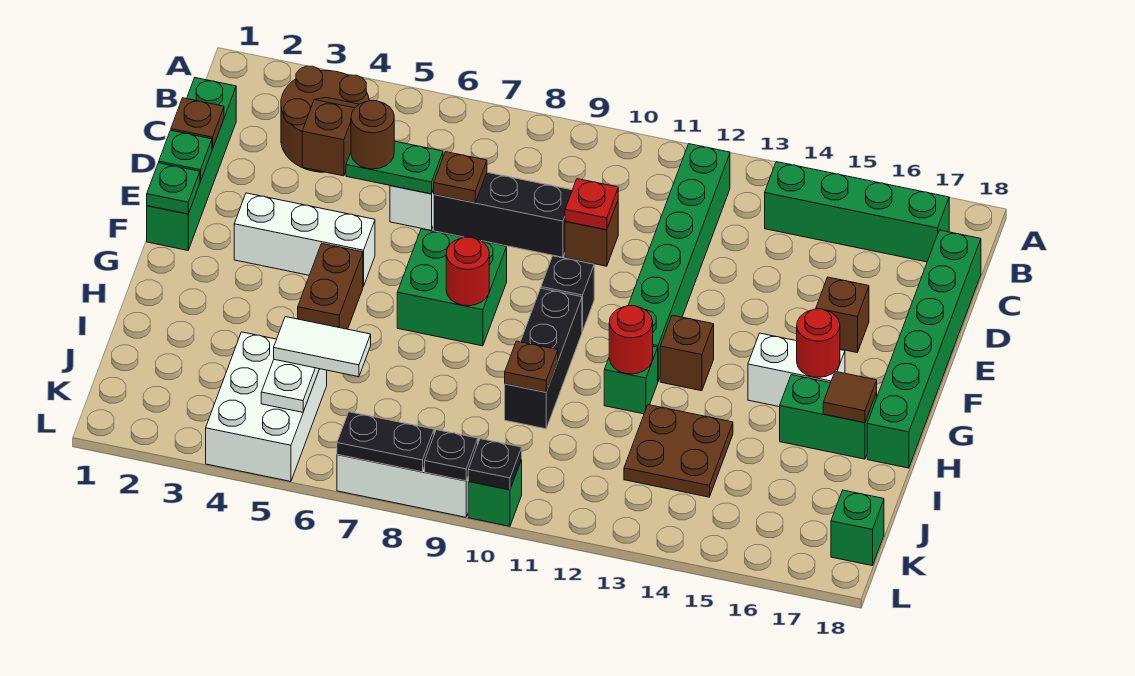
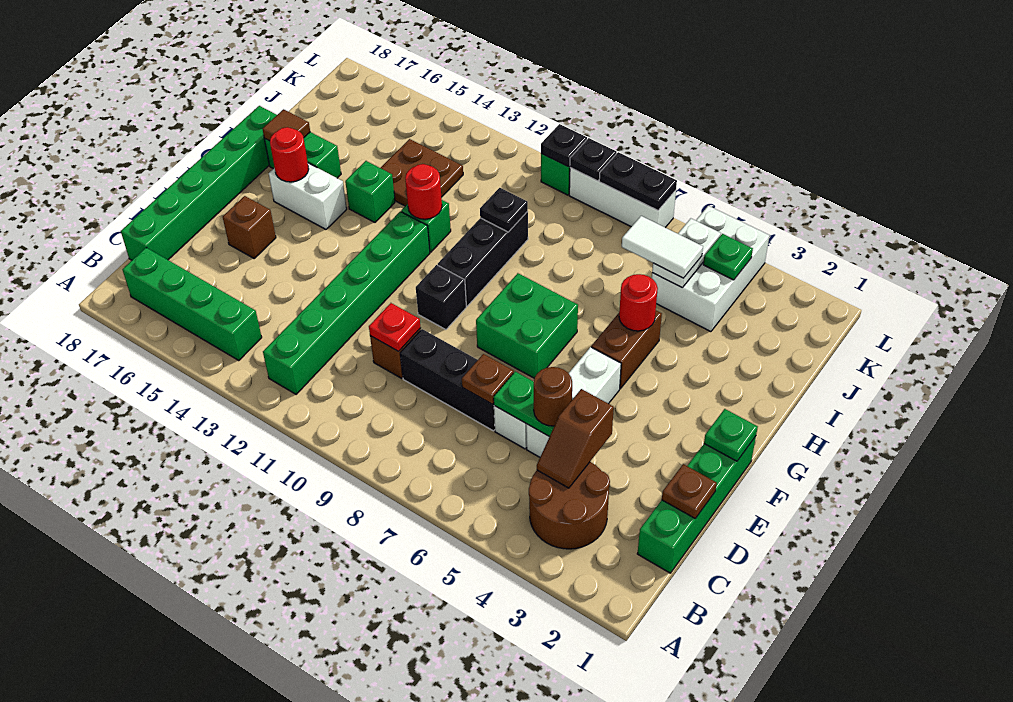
green 1x1 plate [159,130,212,182] -> green 1x1 plate moved to [703,234,753,280]
white 1x3 brick [234,193,375,286] -> white 1x3 brick turned to [526,347,621,457]
red 1x1 round brick [446,237,489,306] -> red 1x1 round brick moved to [619,274,658,331]
brown 1x1 brick [660,315,714,391] -> none
brown 1x1 plate [505,341,558,392] -> black 1x1 plate [480,188,528,232]
green 1x1 brick [831,490,884,566] -> green 1x1 brick moved to [345,161,395,222]

